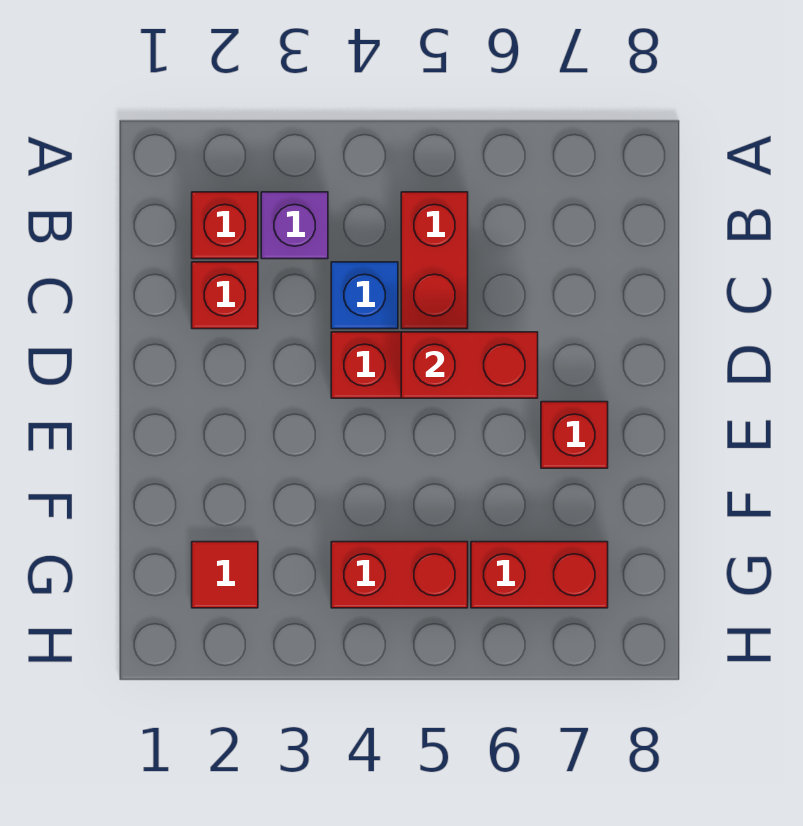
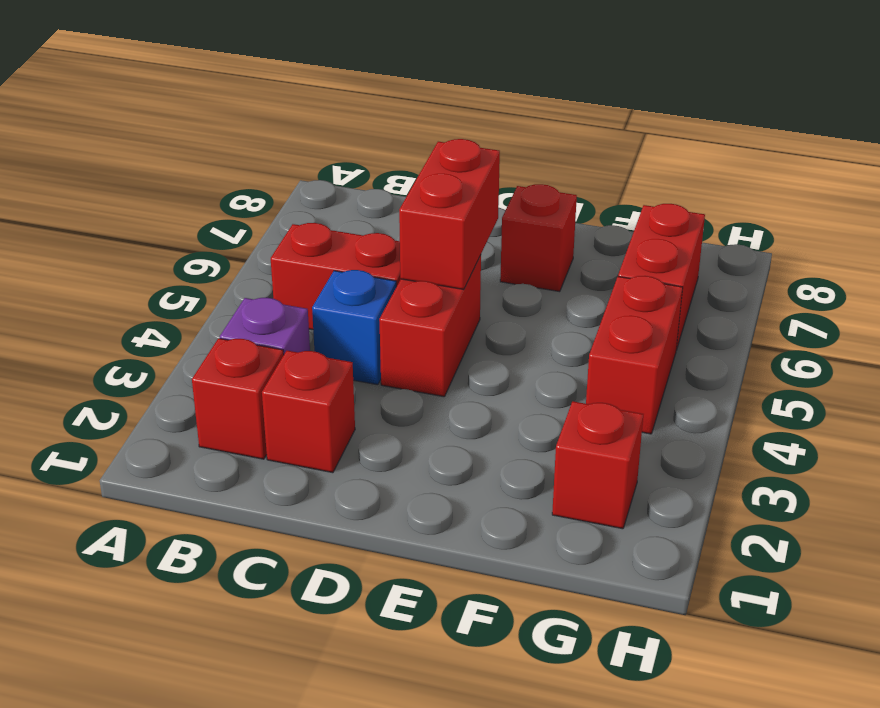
red 1x1 tile [192,542,258,608] -> red 1x1 brick [552,401,643,529]

